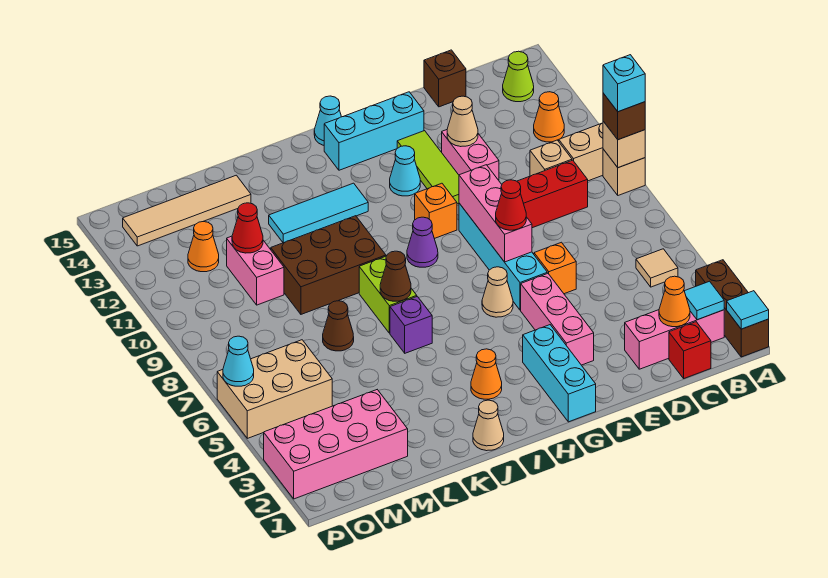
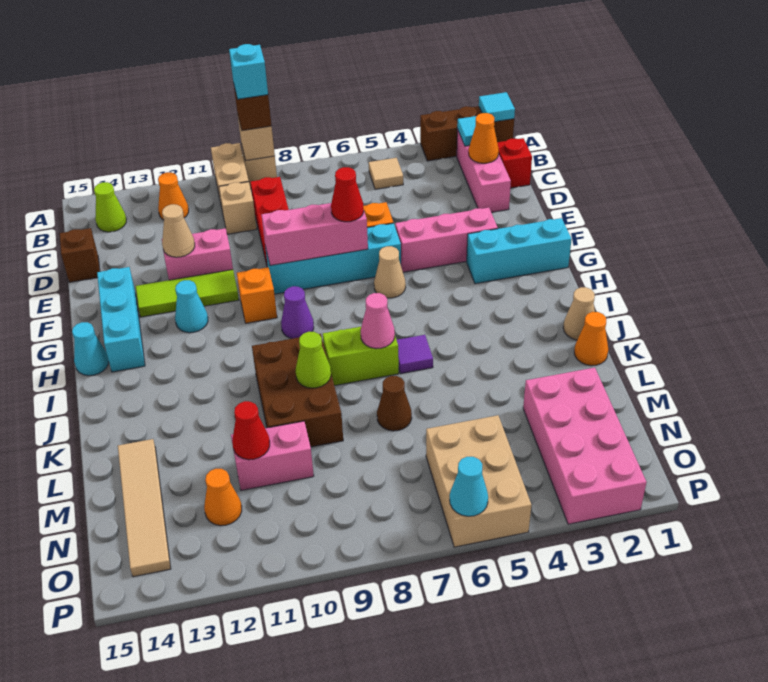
orange 1x1 cone [471,349,502,399] -> orange 1x1 cone moved to [574,312,608,366]
cyan 1x3 tile [269,183,368,243] -> none
purple 1x1 brick [390,296,432,353] -> purple 1x1 tile [397,335,433,373]
brown 1x1 cone [380,251,411,301] -> pink 1x1 cone [361,293,395,349]
none -> lime 1x1 cone [296,332,331,388]

